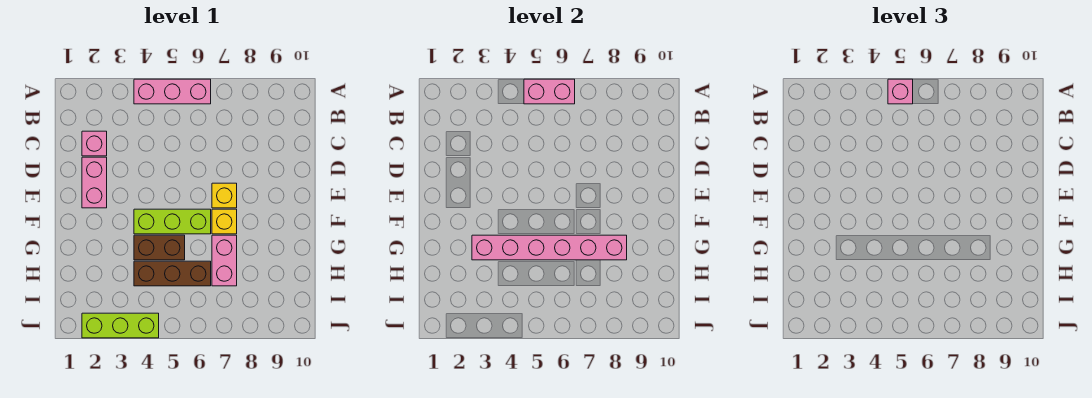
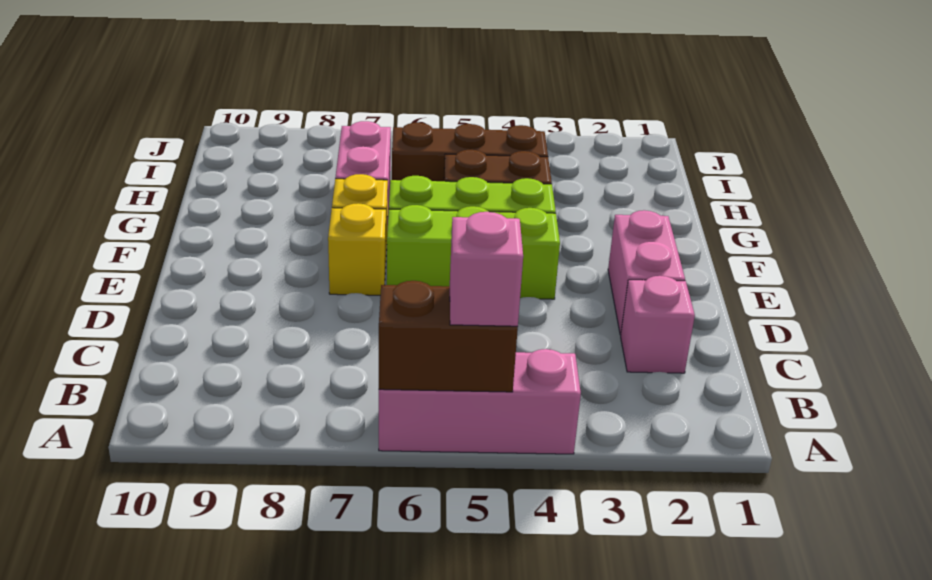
pink 1x2 brick [524,79,575,104] -> brown 1x2 brick [379,281,518,392]
pink 1x6 brick [472,235,627,260] -> none
lime 1x3 brick [82,313,159,338] -> lime 1x3 brick moved to [387,205,560,299]

